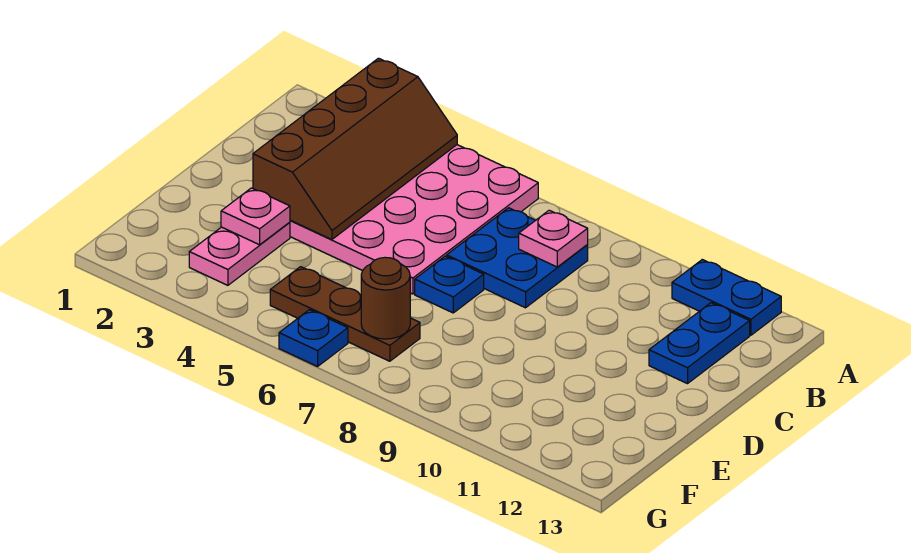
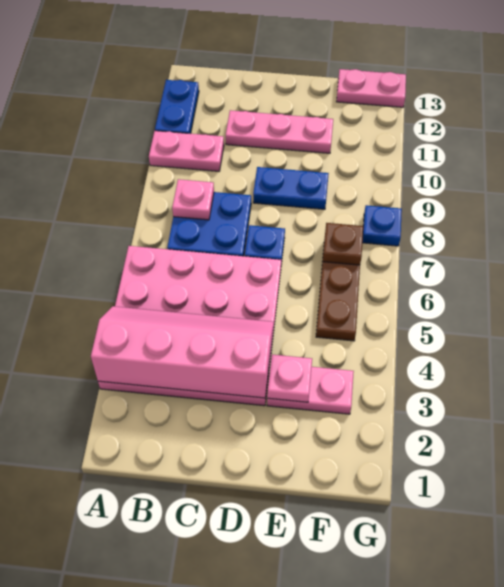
brown 2x4 slope [253,58,457,240] -> pink 2x4 slope [91,306,274,398]
none -> pink 1x2 plate [149,131,224,171]
blue 1x2 plate [649,303,750,384] -> blue 1x2 plate moved to [253,167,329,209]
none -> pink 1x3 plate [226,110,333,153]
brown 1x1 round brick [361,257,410,339] -> brown 1x1 plate [323,223,363,265]
none -> pink 1x2 plate [336,69,406,107]
blue 1x1 plate [279,310,348,366] -> blue 1x1 plate moved to [362,205,402,246]

